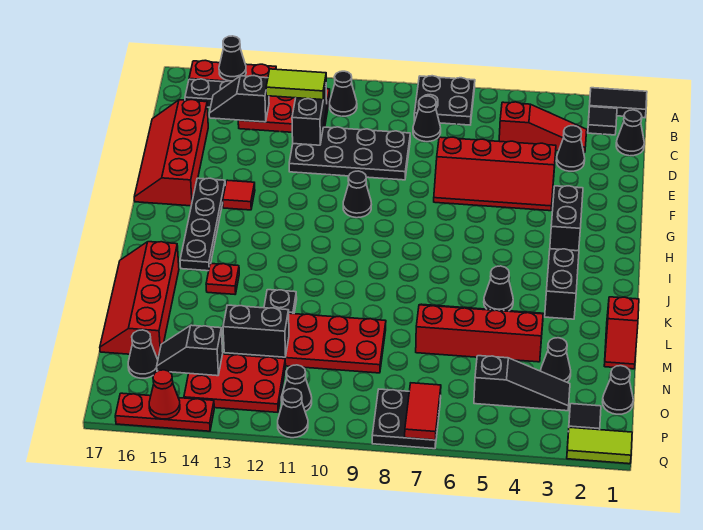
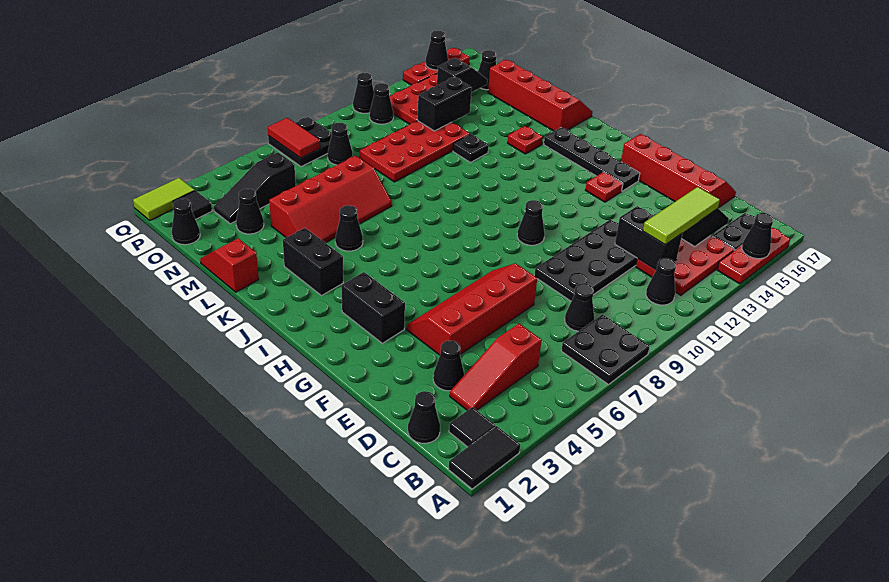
lime 1x2 tile [266,69,326,100] -> lime 1x3 tile [643,187,720,245]
red 1x1 tile [223,180,255,210] -> red 1x1 plate [586,172,623,202]
none -> black 1x1 cone [328,123,353,165]
red 1x1 cone [149,370,180,419] -> black 1x1 cone [426,31,448,70]

